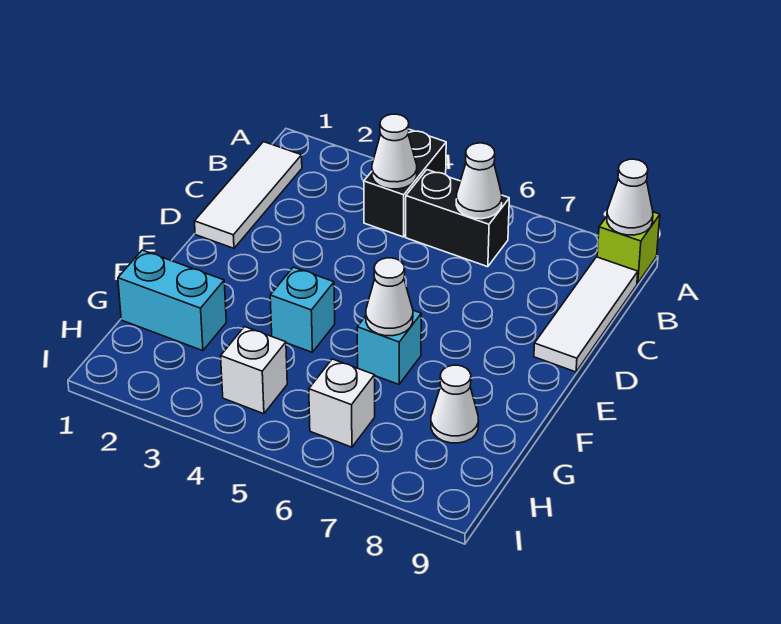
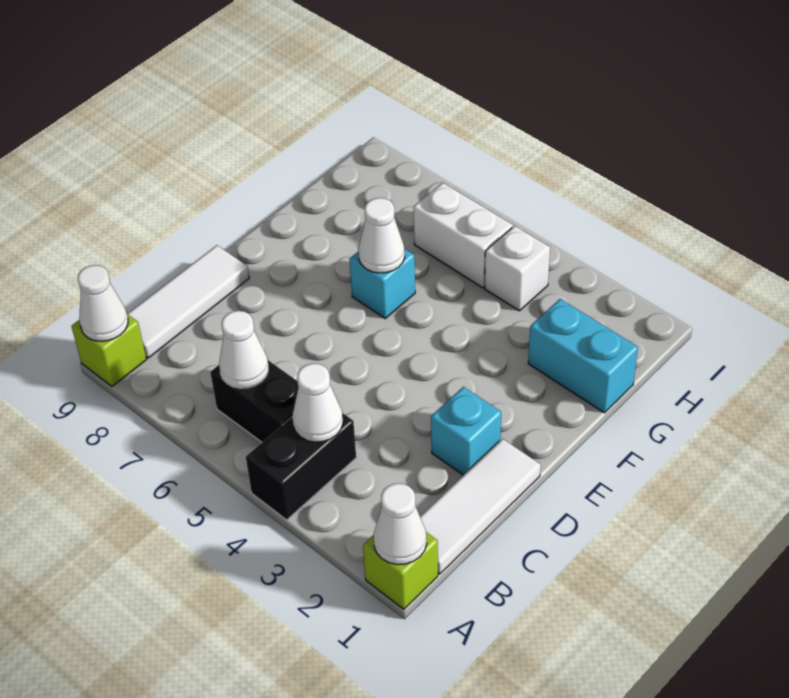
none -> lime 1x1 brick [363,532,438,609]
cyan 1x1 brick [270,267,335,352] -> cyan 1x1 brick moved to [431,387,501,475]
white 1x1 cone [431,365,479,443] -> white 1x1 cone moved to [374,483,427,565]
white 1x1 brick [309,359,375,447] -> white 1x2 brick [413,183,513,288]

